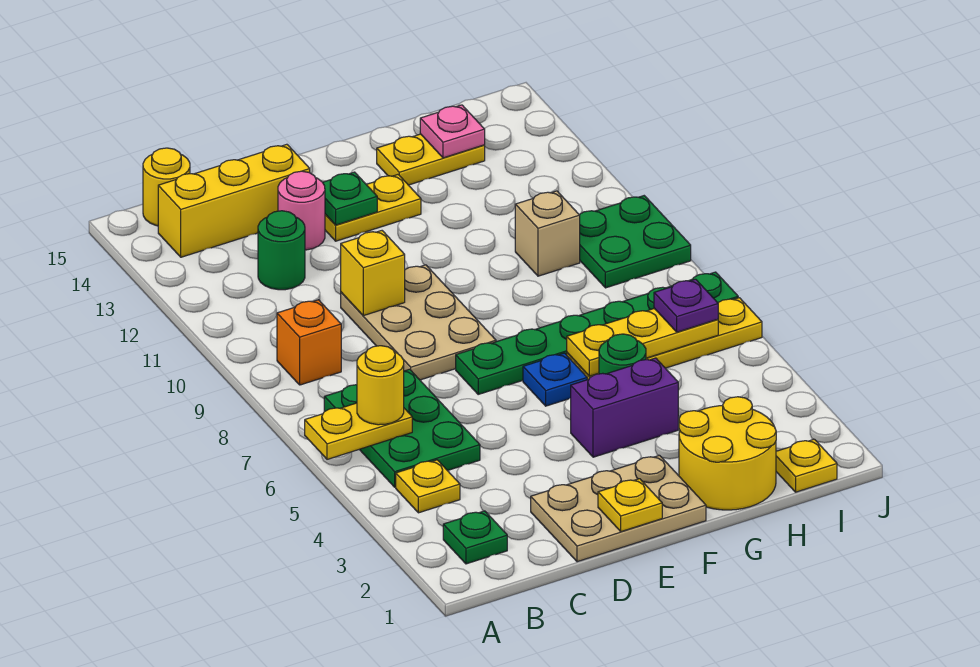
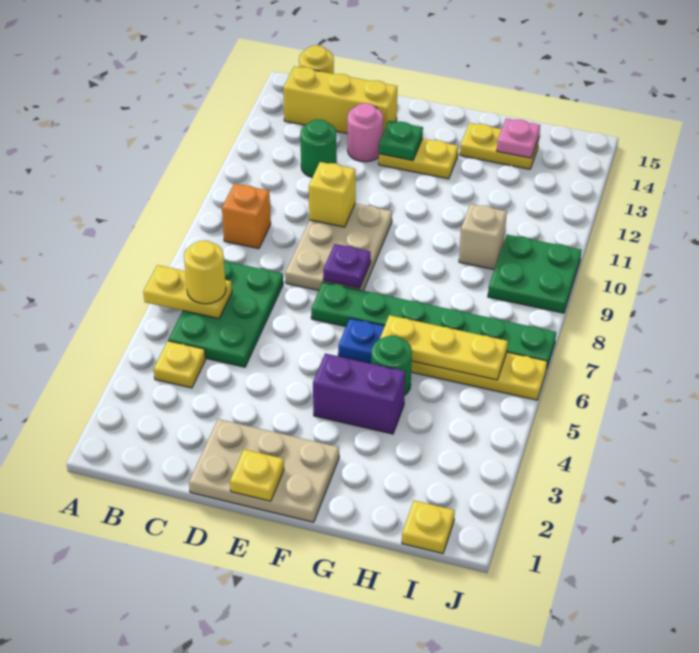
green 1x1 plate [443,511,507,564] -> none
yellow 2x2 round brick [679,397,776,510] -> none
purple 1x1 plate [654,279,718,332] -> purple 1x1 plate moved to [323,244,371,288]

